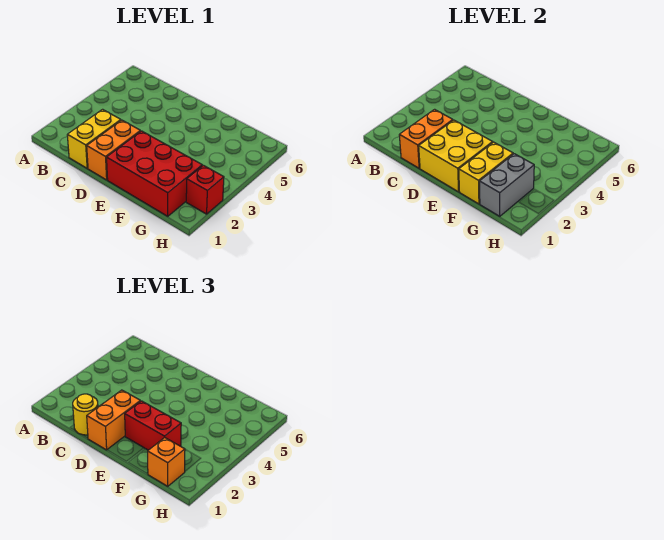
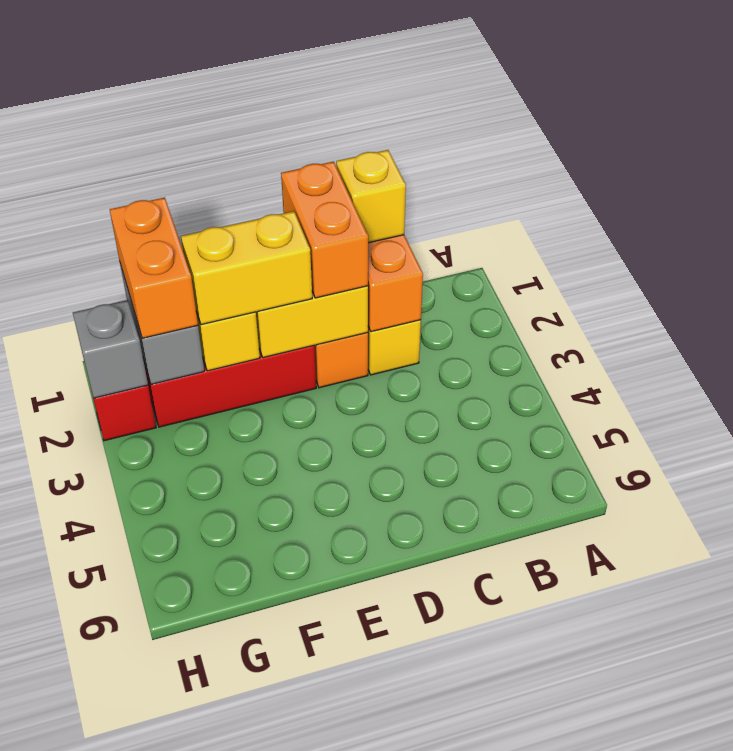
yellow 1x1 round brick [73,394,98,435] -> yellow 1x1 brick [336,150,406,243]
red 1x2 brick [125,401,181,450] -> yellow 1x2 brick [181,211,312,325]
orange 1x1 brick [148,438,185,486] -> orange 1x2 brick [110,197,198,338]
none -> grey 1x1 brick [73,300,148,398]

